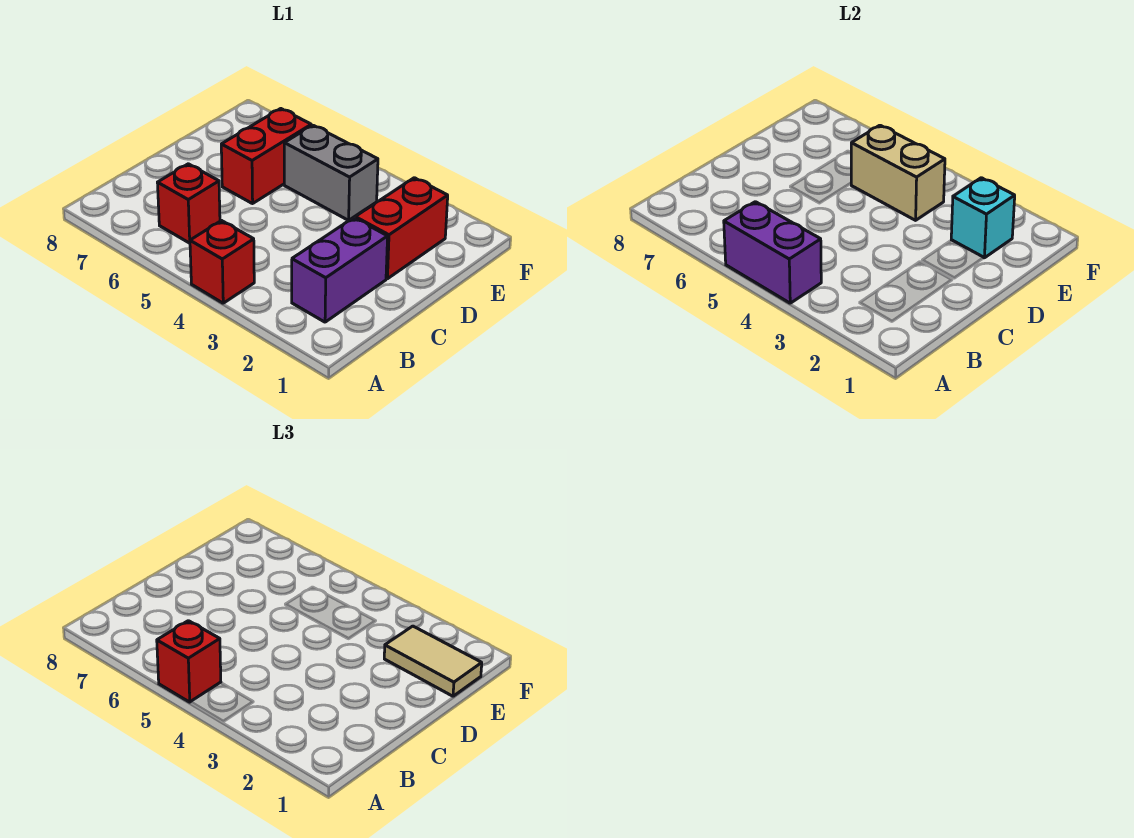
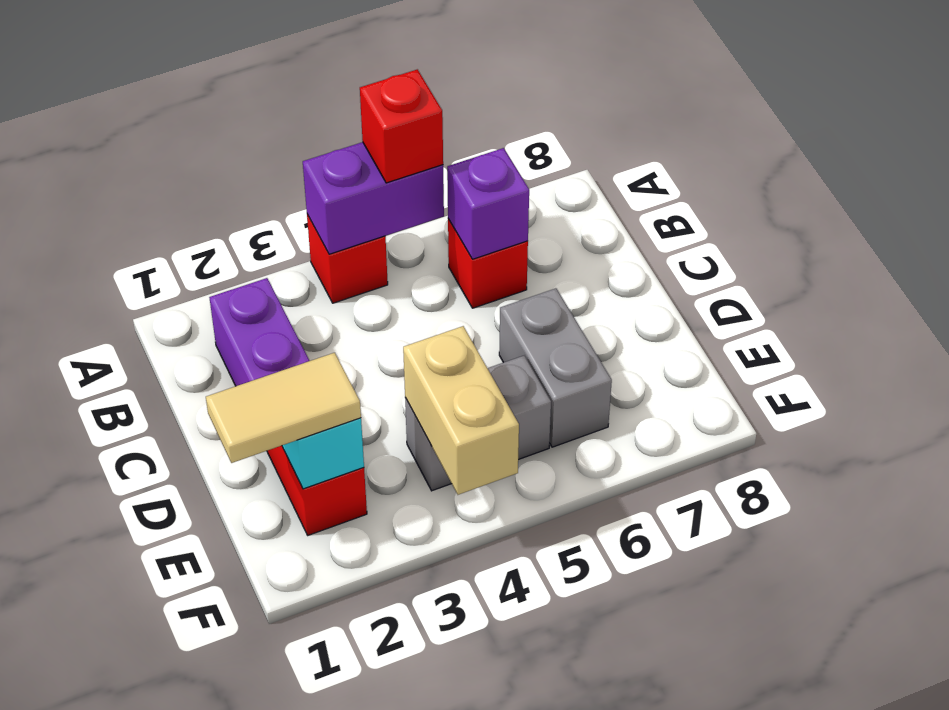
none -> purple 1x1 brick [447,148,529,259]
red 1x2 brick [221,109,311,204] -> grey 1x2 brick [499,288,612,447]
tan 1x2 brick [851,125,945,220] -> tan 1x2 brick turned to [403,326,519,495]

